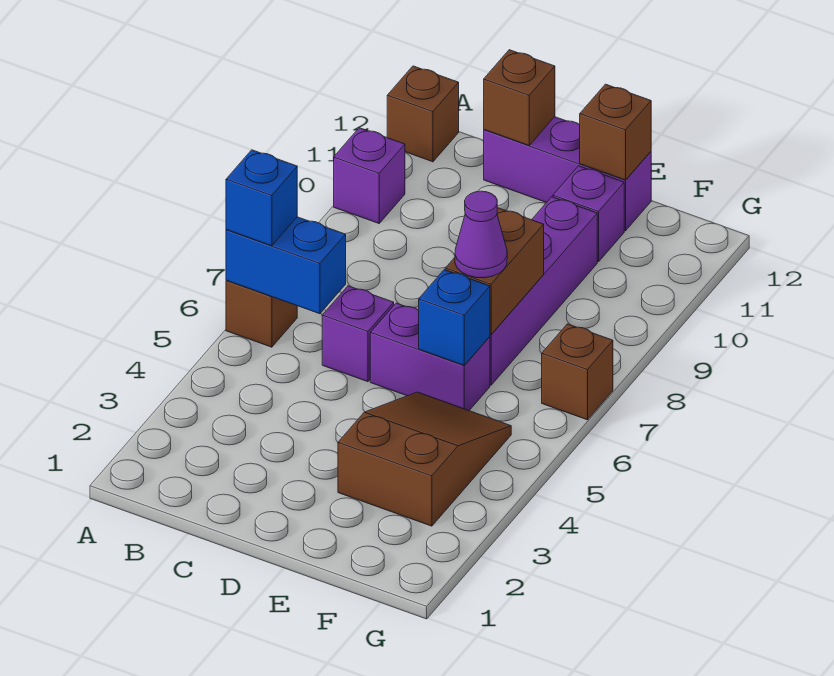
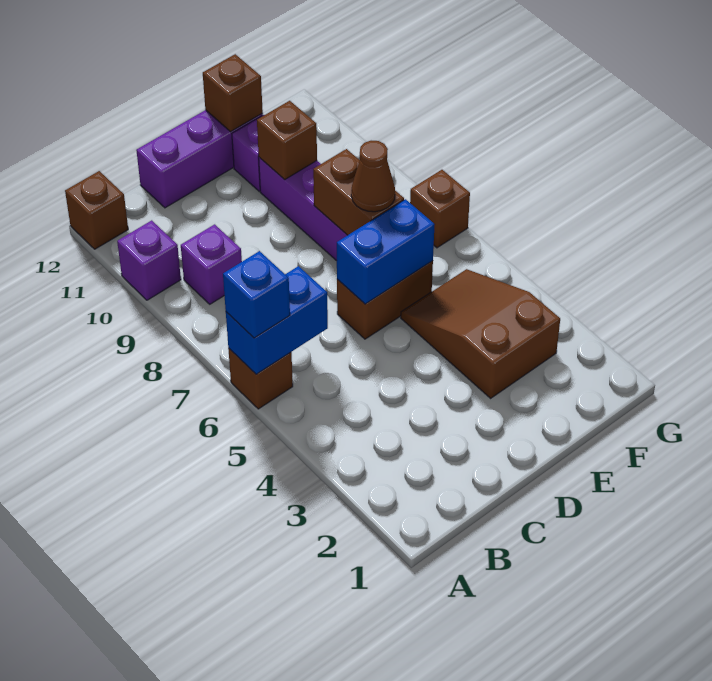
purple 1x1 brick [322,286,394,382] -> purple 1x1 brick moved to [181,224,242,304]
brown 1x1 brick [484,50,555,145] -> brown 1x1 brick moved to [257,101,317,180]
purple 1x2 brick [370,303,490,410] -> brown 1x2 brick [337,261,433,339]
blue 1x1 brick [419,270,490,365] -> blue 1x2 brick [337,199,435,304]
purple 1x1 cone [455,191,507,278] -> brown 1x1 cone [351,141,395,212]

